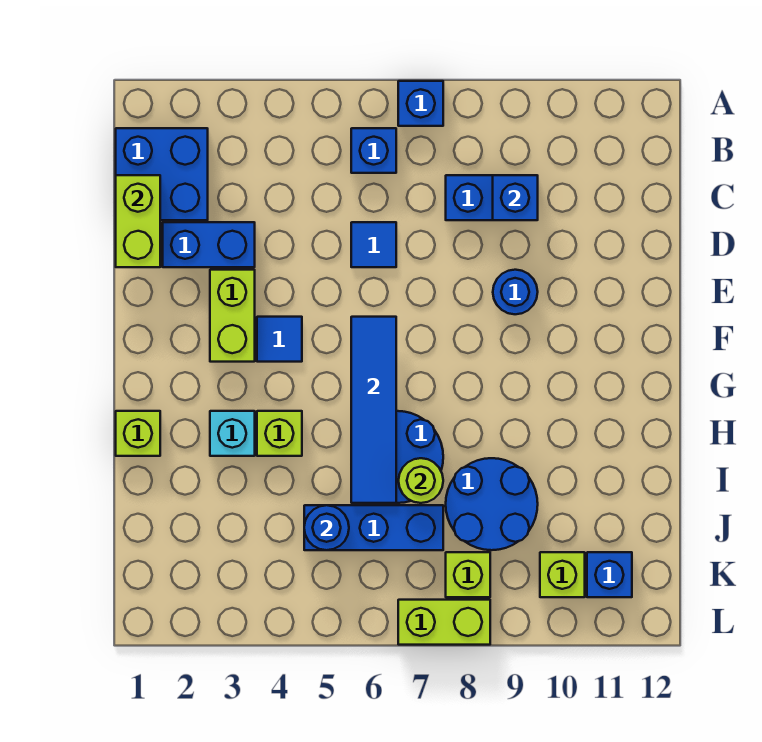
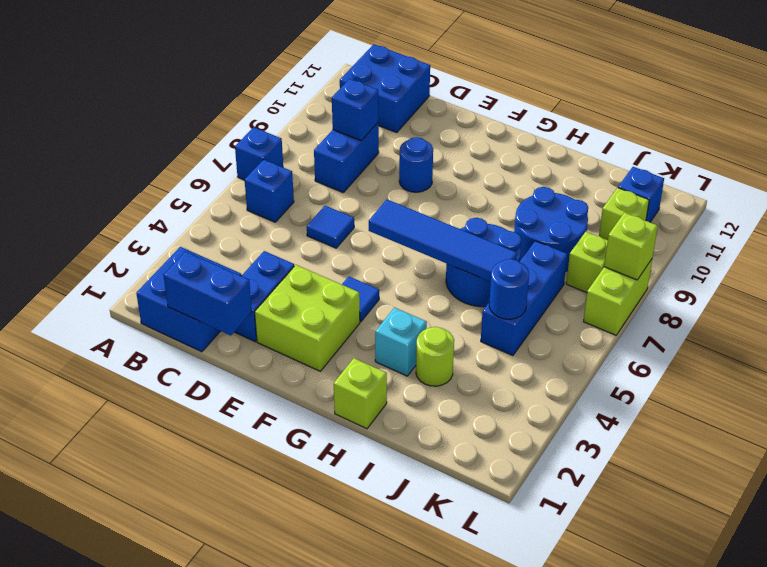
none -> blue 2x2 brick [340,44,430,132]
lime 1x2 brick [116,175,160,267] -> blue 1x2 brick [164,252,252,336]
lime 1x2 brick [210,270,255,362] -> lime 2x2 brick [255,265,360,371]
lime 1x1 brick [257,411,302,456] -> lime 1x1 brick moved to [604,213,658,280]
lime 1x1 round brick [399,458,443,503] -> lime 1x1 round brick moved to [416,327,454,386]

